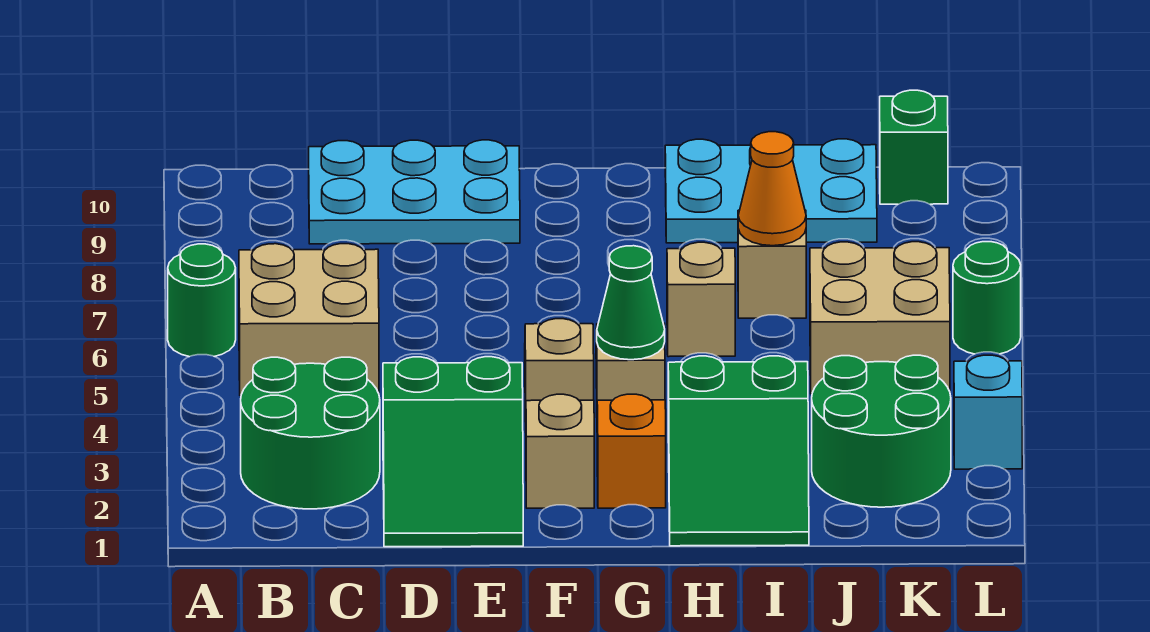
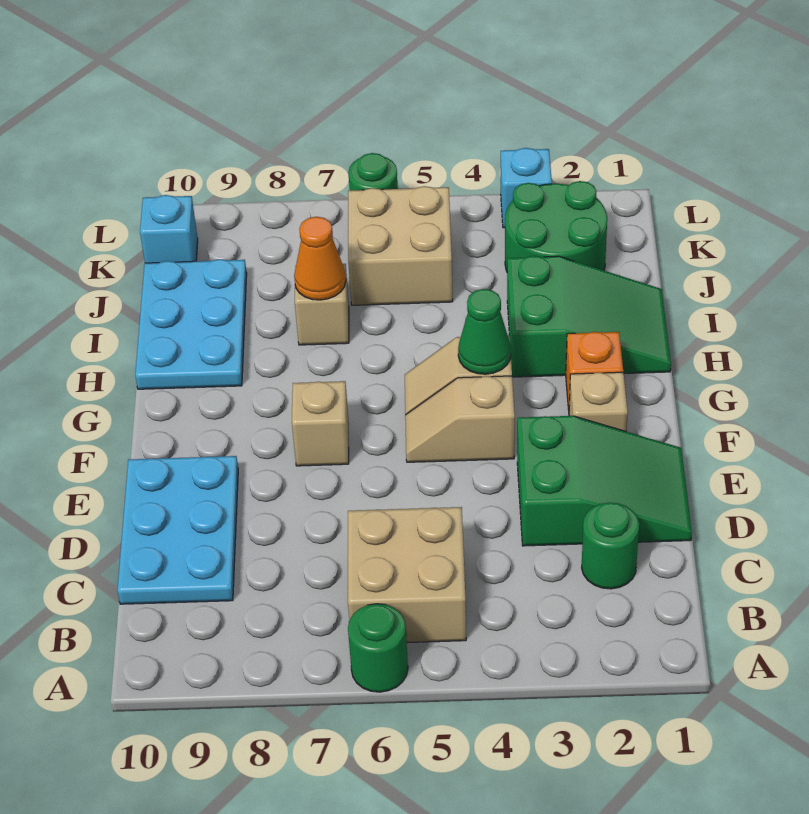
green 2x2 round brick [241,357,380,509] -> green 1x1 round brick [582,502,639,589]
tan 1x1 brick [667,242,735,357] -> tan 1x1 brick moved to [292,381,349,466]
green 1x1 brick [880,90,948,204] -> cyan 1x1 brick [140,195,198,263]

